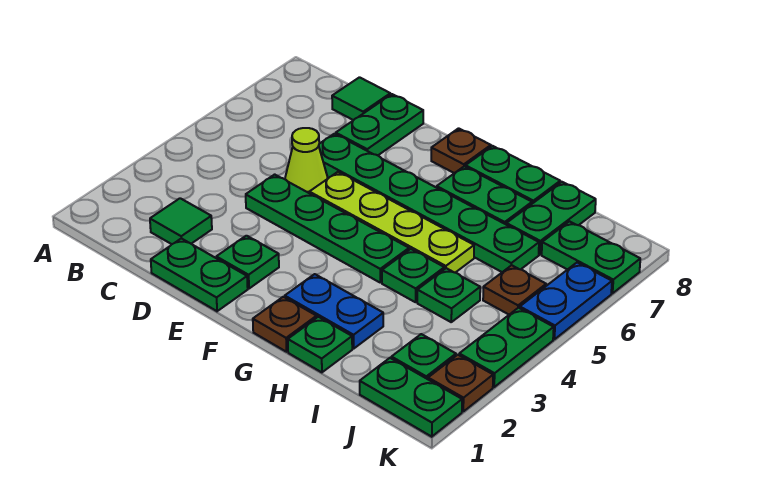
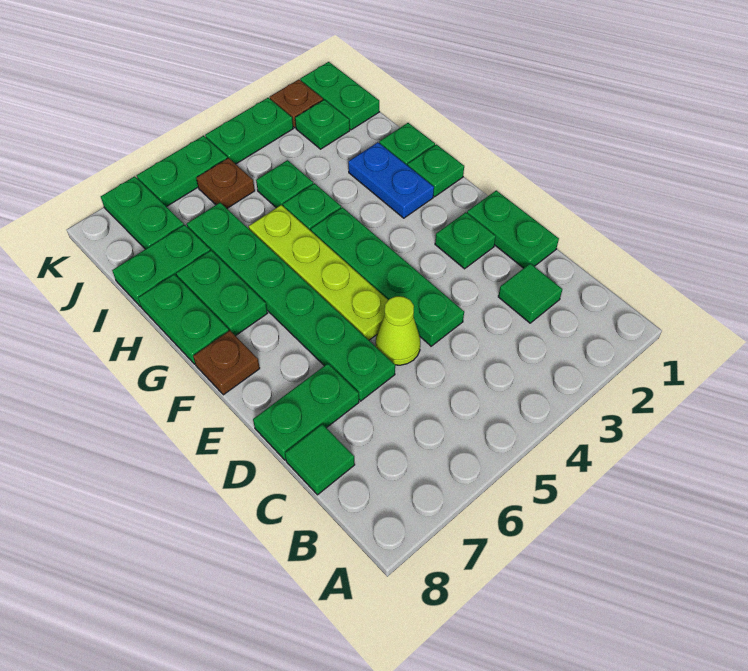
brown 1x1 plate [253,297,317,352] -> green 1x1 plate [408,144,464,197]
blue 1x2 plate [520,262,612,339] -> green 1x2 plate [137,136,227,207]

